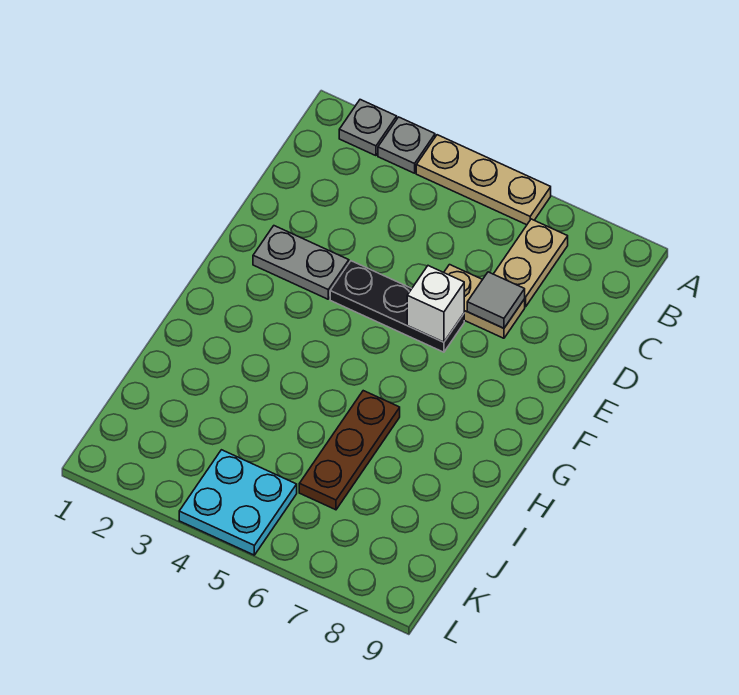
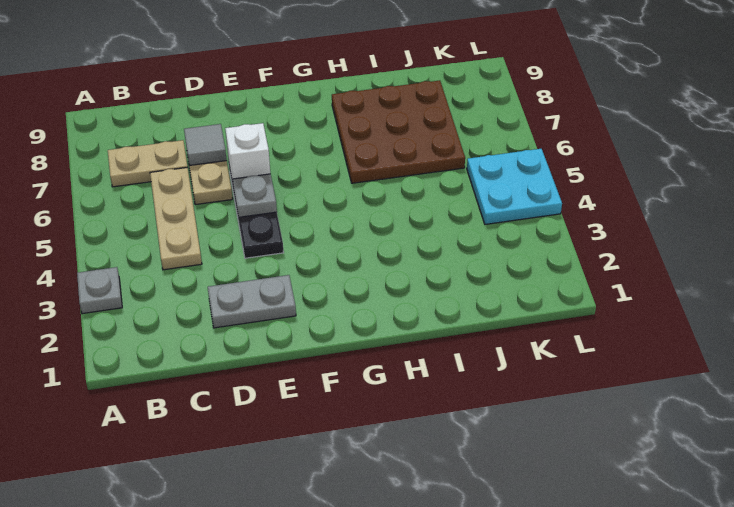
grey 1x1 plate [339,100,397,156] -> grey 1x1 plate moved to [233,174,277,217]
tan 1x3 plate [416,135,551,225] -> tan 1x3 plate moved to [150,167,202,270]
grey 1x2 plate [253,226,349,299] -> grey 1x2 plate turned to [208,275,296,328]
brown 1x3 plate [299,391,400,510] -> brown 3x3 plate [332,80,465,183]

